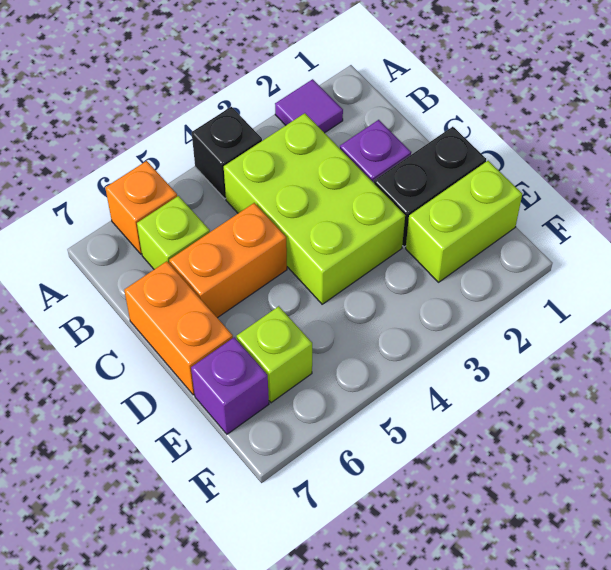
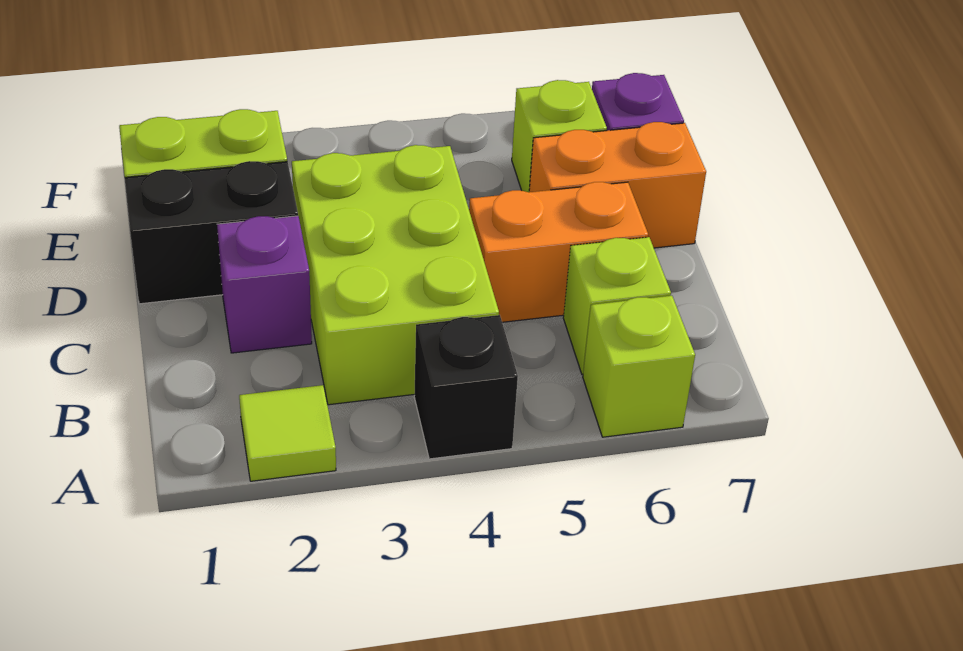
purple 1x1 tile [275,79,343,133] -> lime 1x1 tile [239,385,336,481]
orange 1x1 brick [105,161,177,254] -> lime 1x1 brick [583,296,695,437]
orange 1x2 brick [124,261,233,395] -> orange 1x2 brick turned to [529,122,706,248]

